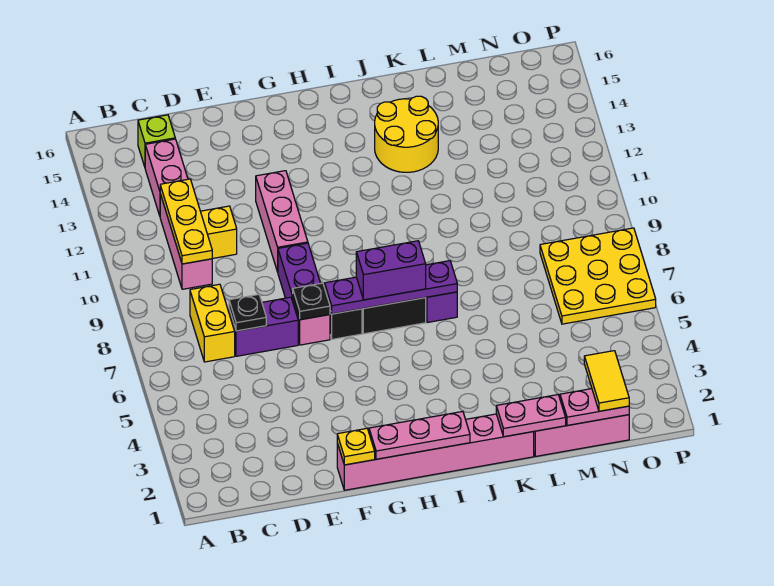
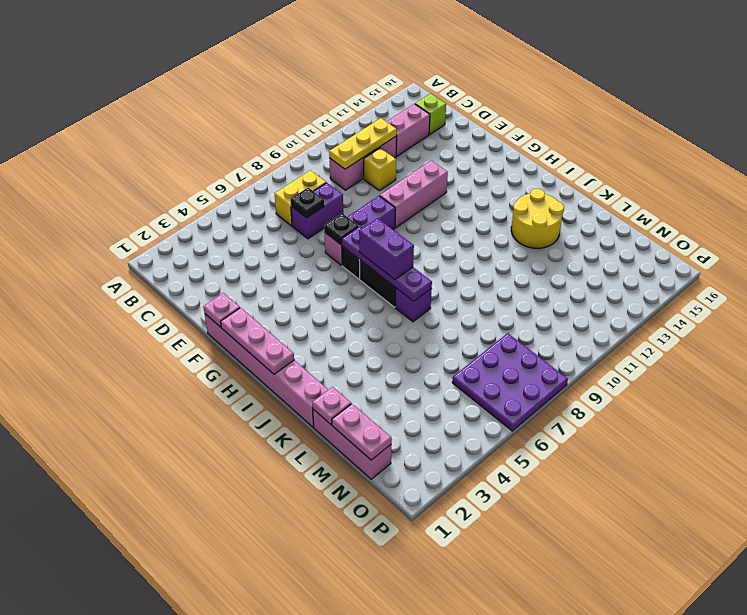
purple 1x2 brick [229,297,298,356] -> purple 1x2 brick turned to [291,183,343,239]
yellow 1x1 plate [337,428,375,465] -> pink 1x1 plate [203,293,240,327]
pink 1x2 plate [496,395,566,437] -> pink 1x1 plate [312,387,351,425]
yellow 1x2 tile [584,351,629,411] -> none
yellow 3x3 plate [540,228,656,324] -> purple 3x3 plate [452,333,568,431]

